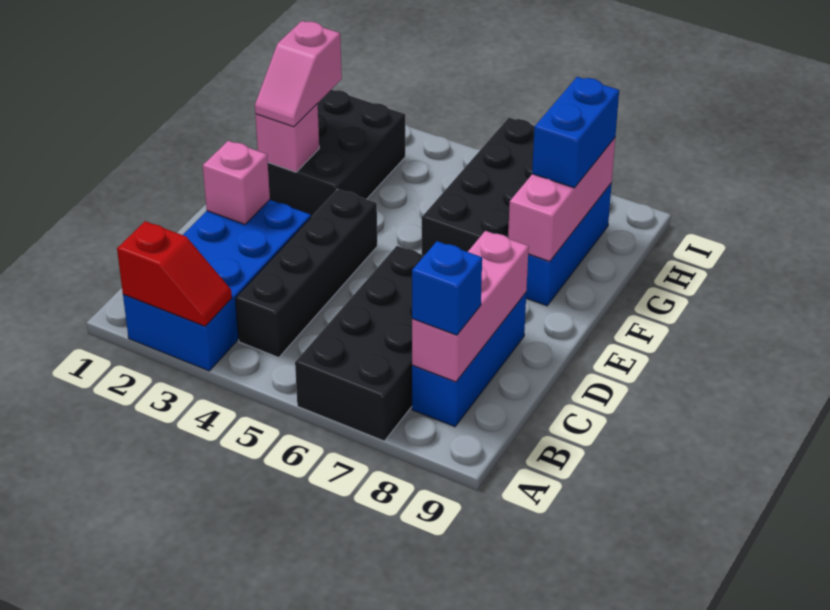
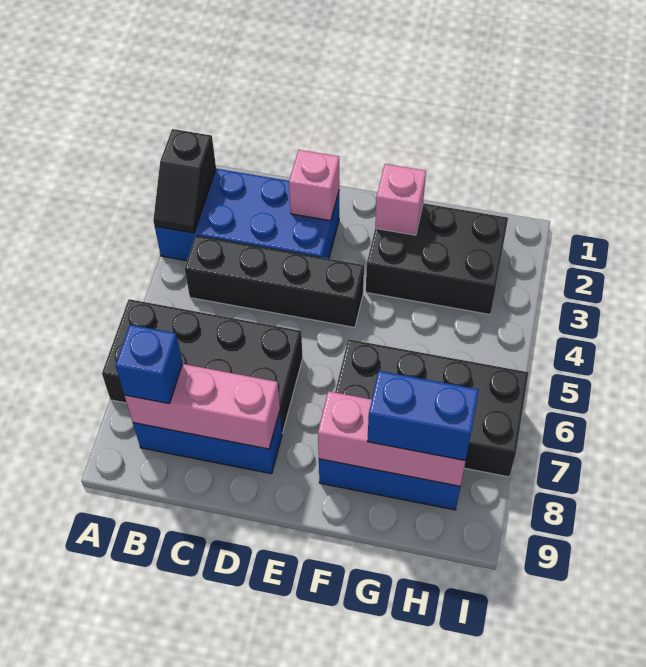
red 1x2 slope [117,221,232,326] -> black 1x2 slope [153,129,216,233]
pink 1x2 slope [255,21,342,127] -> none

